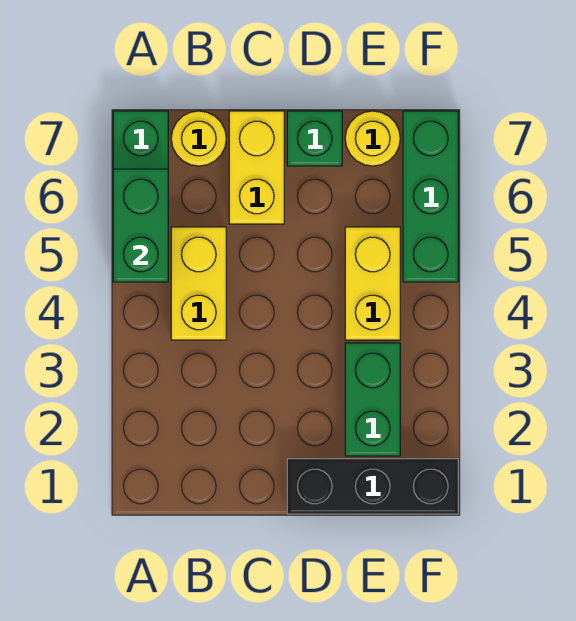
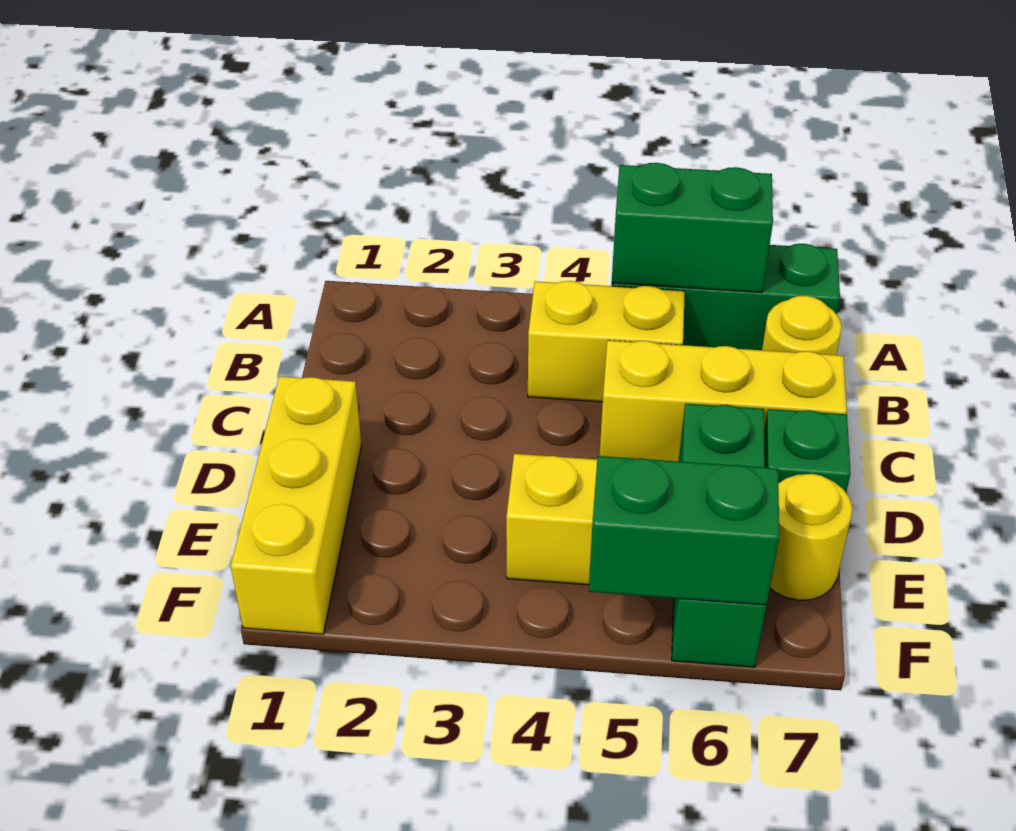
yellow 1x2 brick [229,111,284,224] -> yellow 1x3 brick [600,340,847,462]
black 1x3 brick [287,459,458,514] -> yellow 1x3 brick [231,376,362,634]
green 1x2 brick [345,343,400,456] -> green 1x2 brick moved to [589,456,779,605]
green 1x3 brick [403,111,458,282] -> green 1x3 brick turned to [672,404,767,667]

